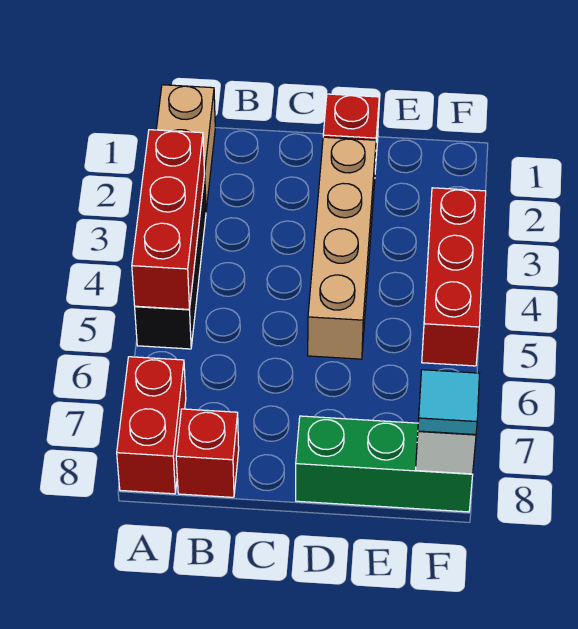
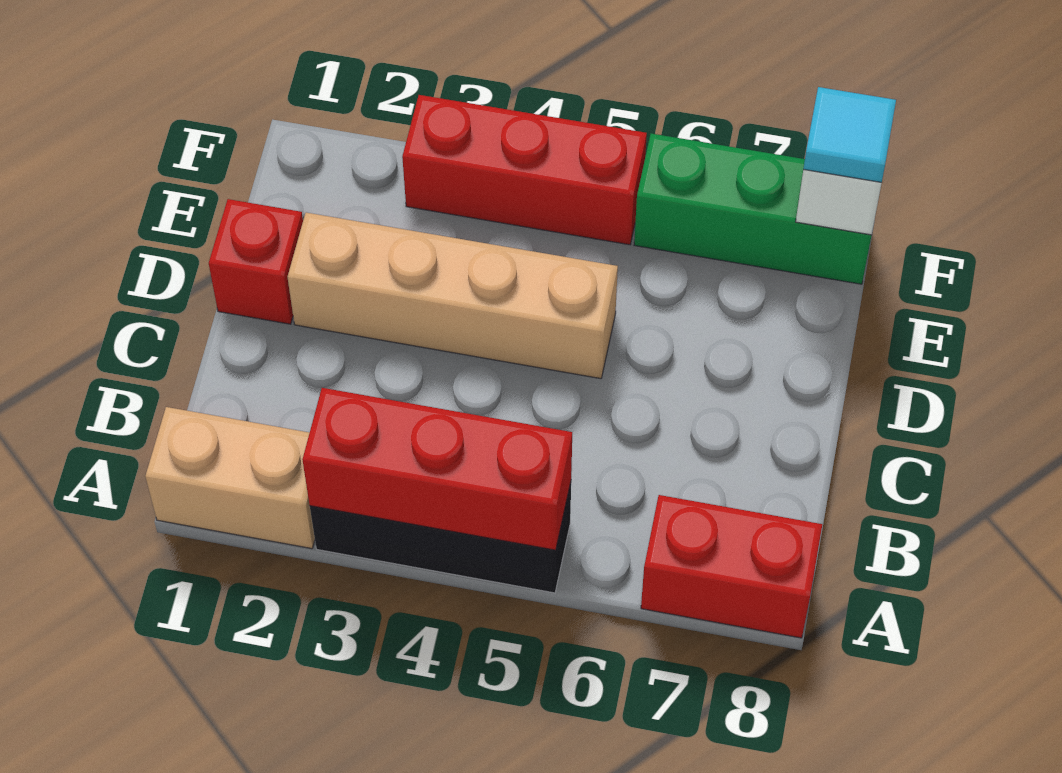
red 1x1 brick [176,409,239,497] -> none
green 1x3 brick [296,416,473,512] -> green 1x3 brick turned to [634,134,871,284]

